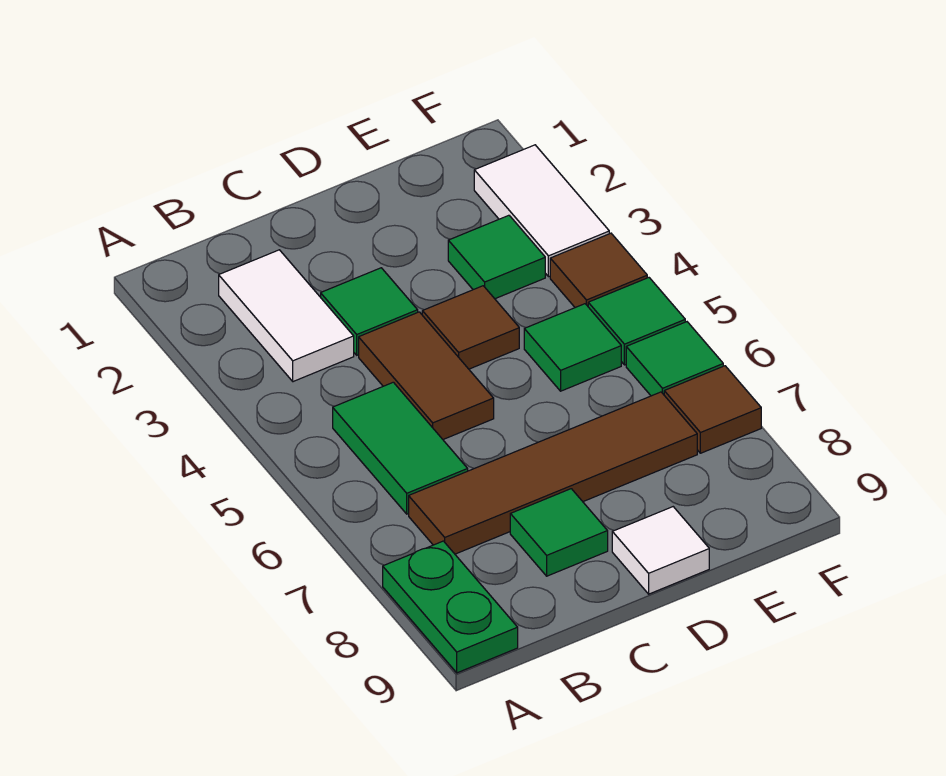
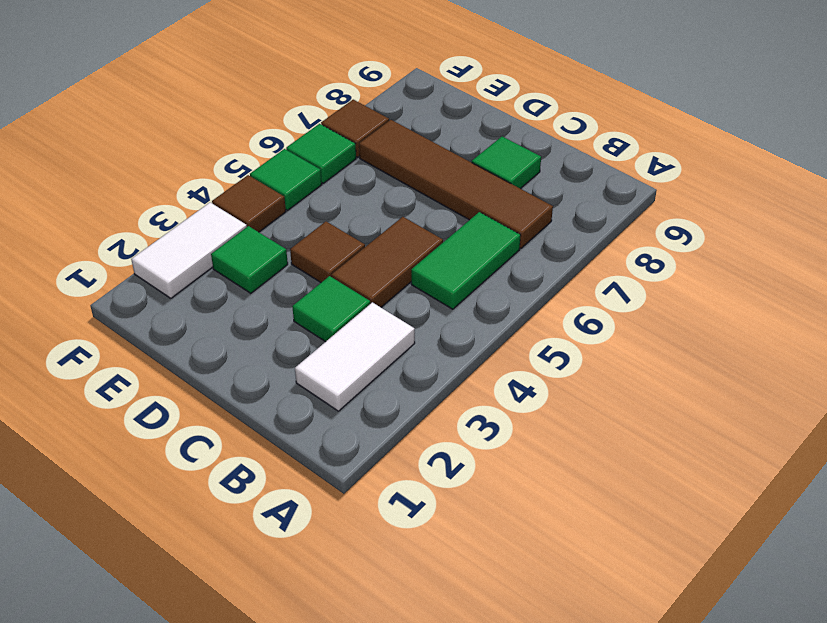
green 1x2 plate [383,541,518,673] -> none
white 1x1 tile [612,507,709,594] -> none
green 1x1 tile [524,304,621,391] -> none

